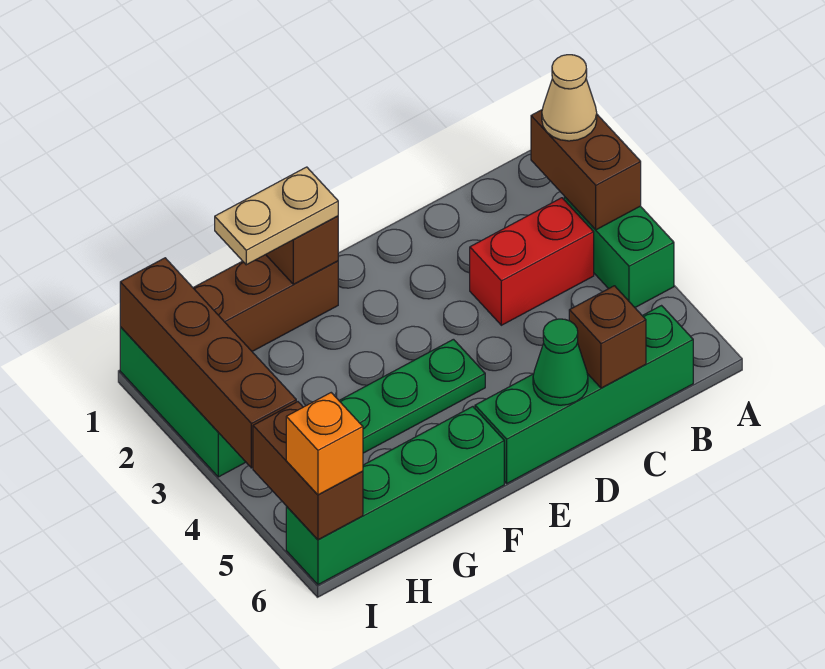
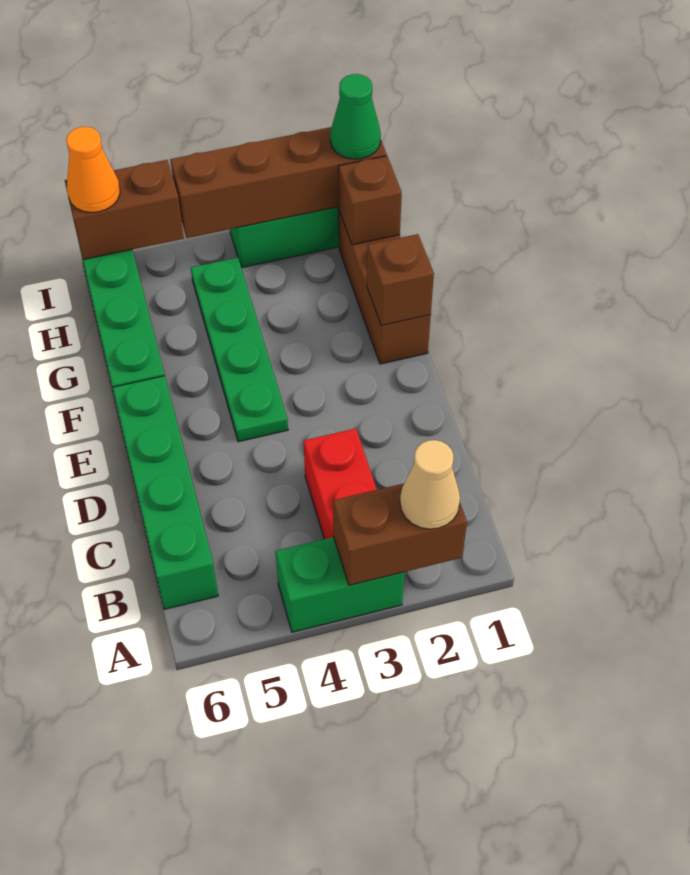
brown 1x1 brick [569,286,646,388] -> brown 1x1 brick moved to [338,156,402,245]
green 1x1 cone [533,319,588,405] -> green 1x1 cone moved to [330,74,381,159]
tan 1x2 plate [215,167,338,265] -> none
orange 1x1 brick [286,393,363,495] -> orange 1x1 cone [66,127,120,213]

